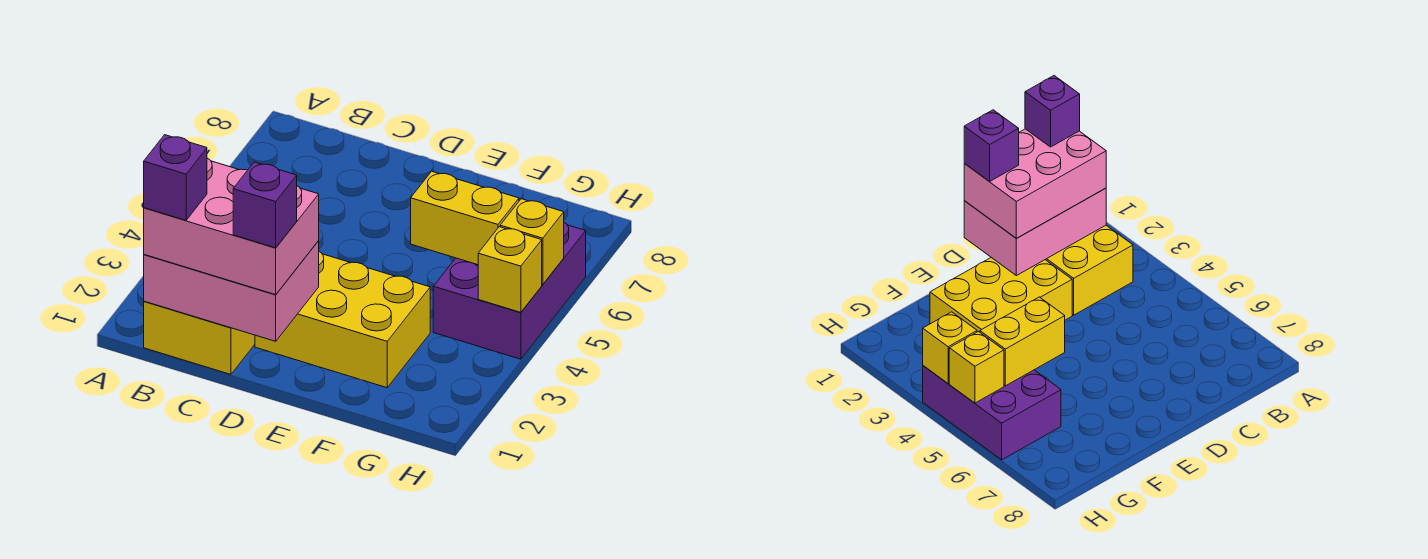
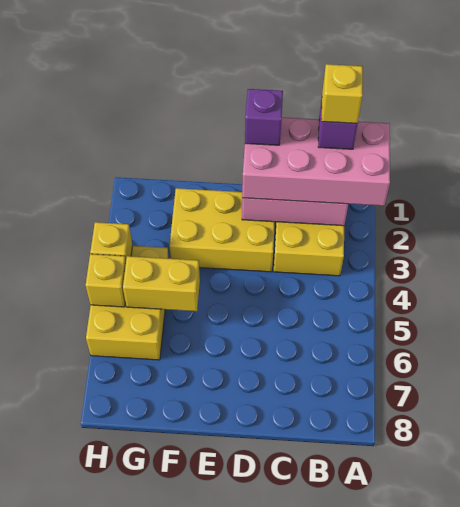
pink 2x3 brick [144,158,319,295] -> pink 2x4 brick [242,117,390,206]
none -> yellow 1x1 brick [321,64,363,123]
purple 2x3 brick [433,223,586,359] -> yellow 2x3 brick [86,246,169,360]

